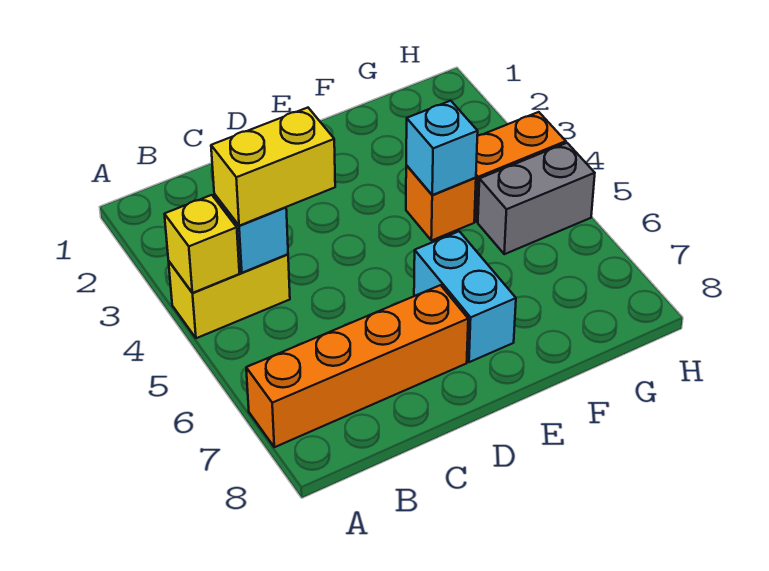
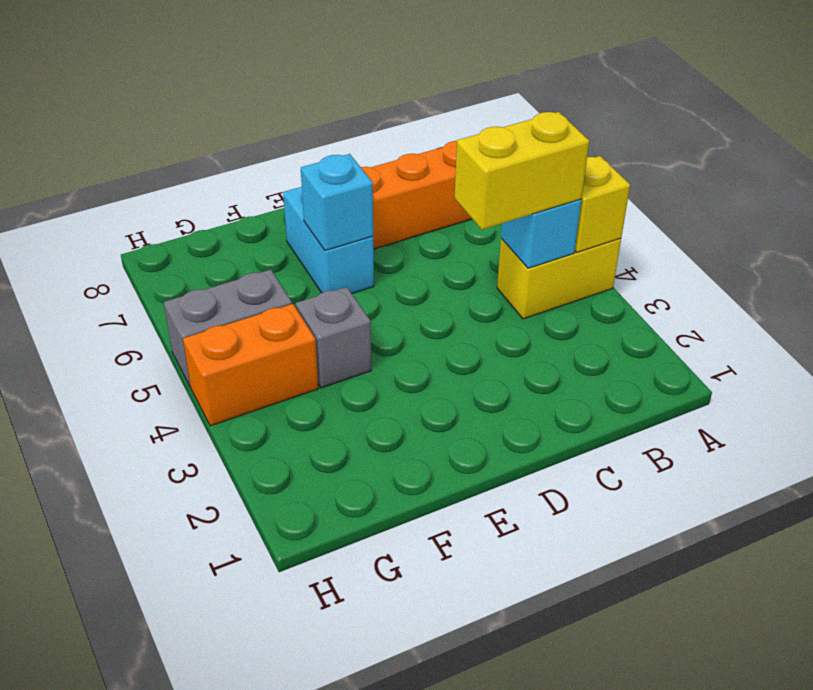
orange 1x1 brick [406,165,476,241] -> grey 1x1 brick [296,287,371,388]
cyan 1x1 brick [406,101,478,195] -> cyan 1x1 brick moved to [301,154,373,251]

